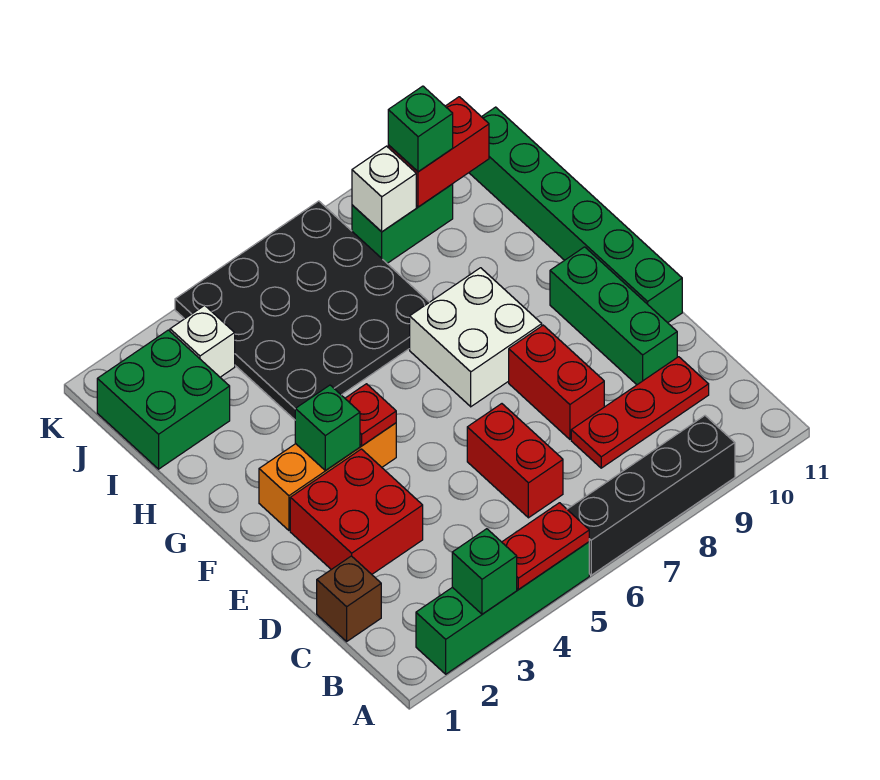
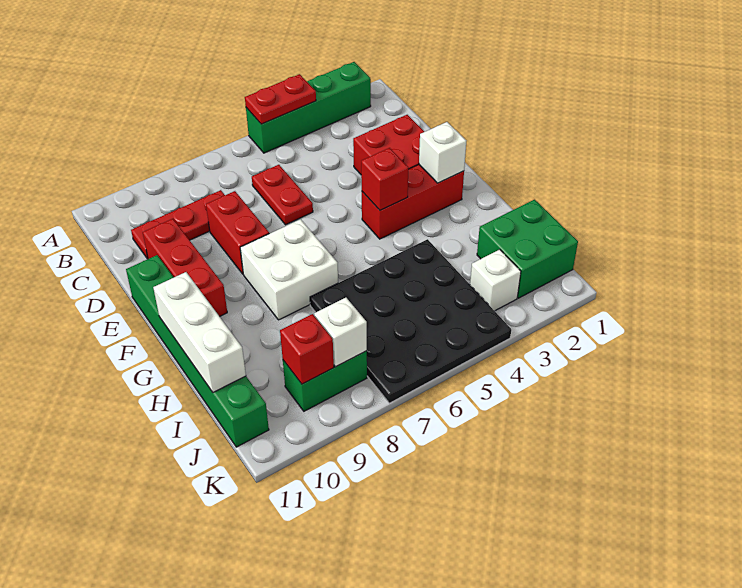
green 1x1 brick [452,529,517,614] -> none
black 1x4 brick [567,416,735,575] -> none
brown 1x1 brick [317,556,381,641] -> none
red 1x2 brick [467,404,563,518] -> red 1x2 plate [252,165,313,225]
green 1x3 brick [550,247,677,385] -> red 1x3 brick [143,219,227,317]
orange 1x3 brick [259,423,396,530] -> red 1x3 brick [362,165,464,239]
none -> white 1x1 brick [419,122,466,183]
green 1x1 brick [295,385,360,471] -> none
red 1x1 plate [345,384,396,446] -> red 1x1 brick [361,148,408,210]
none -> white 1x3 brick [153,272,246,392]
red 1x2 brick [388,97,489,207] -> red 1x1 brick [280,314,334,384]
green 1x1 brick [388,86,453,172] -> none

